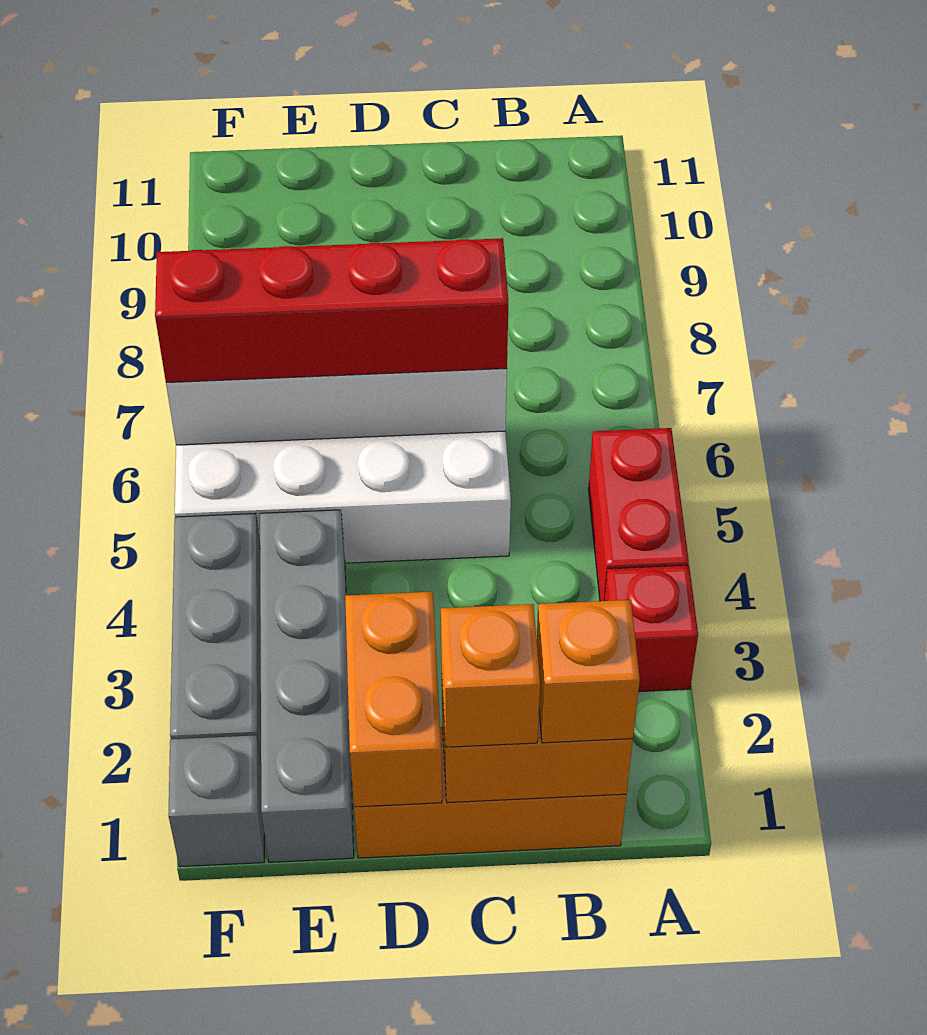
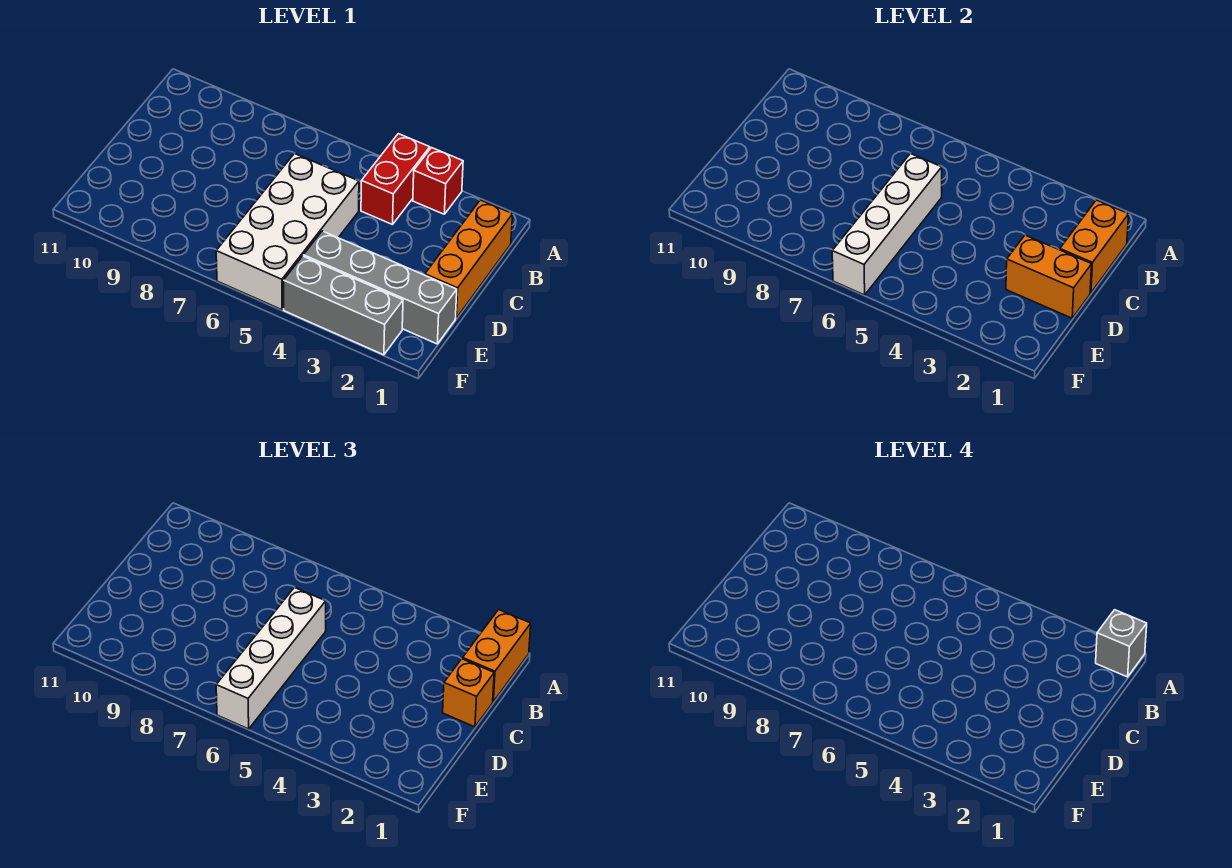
red 1x2 brick [588,428,689,601] -> red 1x2 brick turned to [361,134,430,225]
orange 1x1 brick [537,600,640,743] -> orange 1x2 brick [463,610,531,702]
red 1x4 brick [155,238,508,383] -> white 1x4 brick [216,588,326,729]
grey 1x1 brick [168,735,264,867] -> grey 1x1 brick moved to [1096,610,1147,677]

